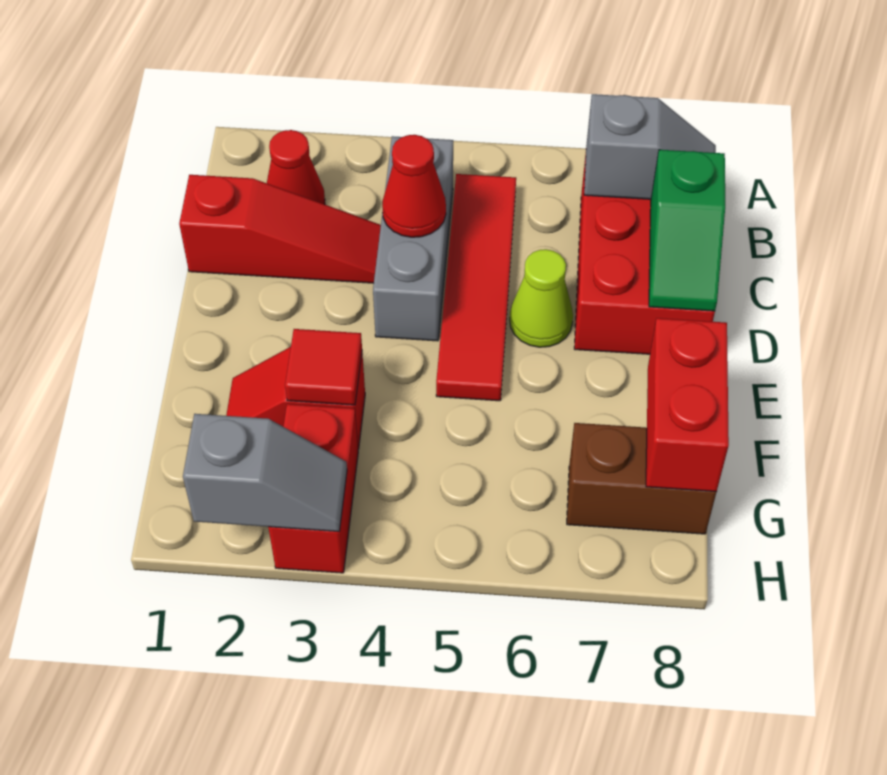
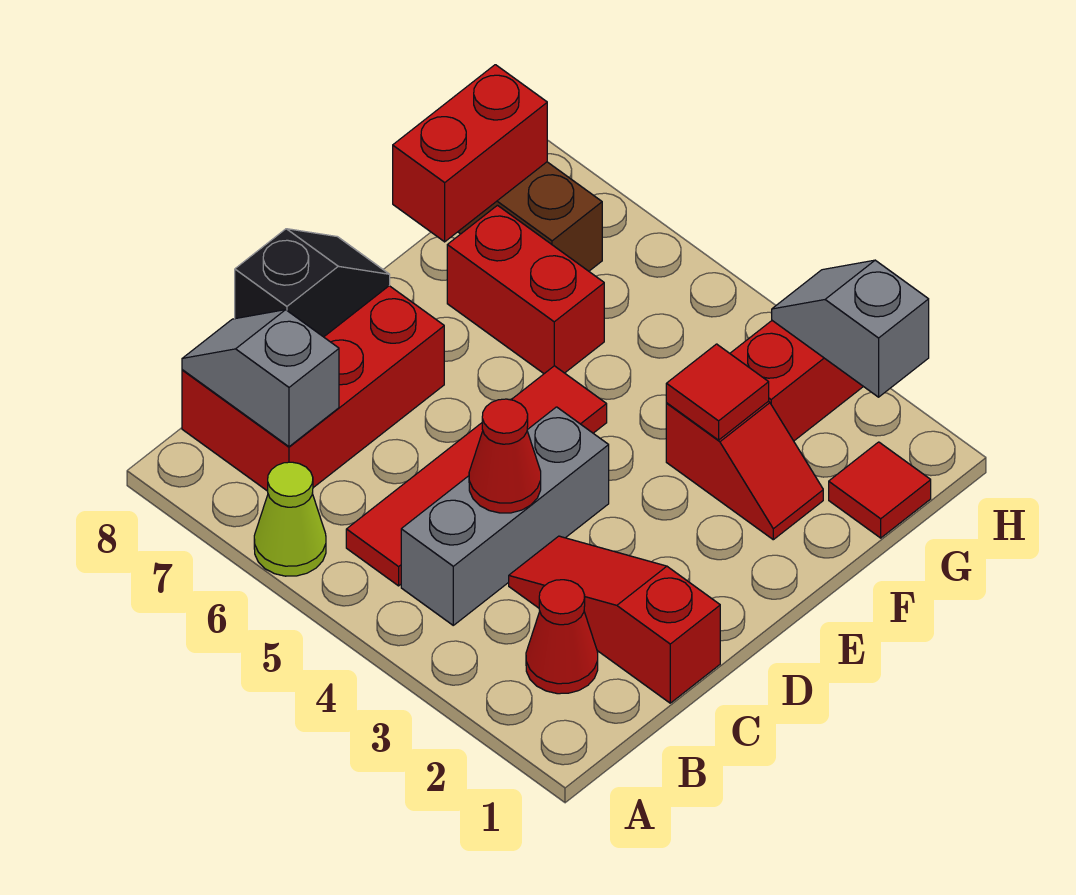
green 1x2 slope [649,150,725,311] -> black 1x2 slope [235,229,390,337]
lime 1x1 cone [510,249,573,347] -> lime 1x1 cone moved to [254,462,326,576]
none -> red 1x2 brick [447,205,604,374]
none -> red 1x1 tile [829,442,931,538]

